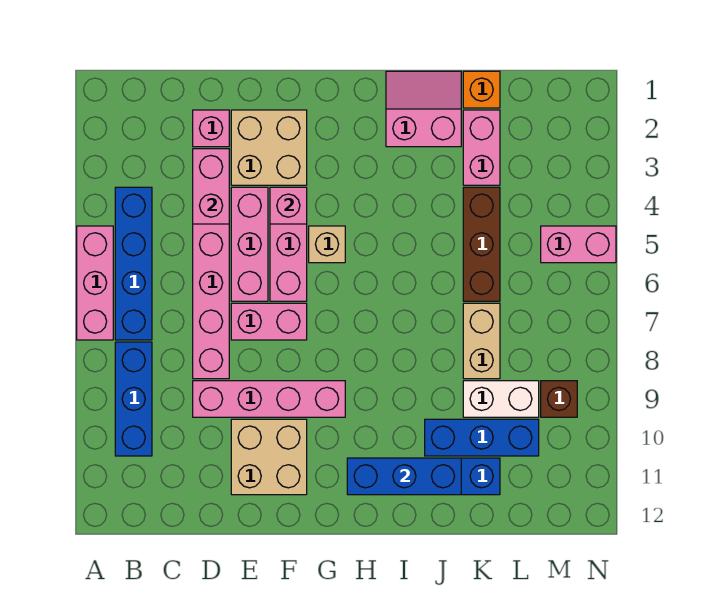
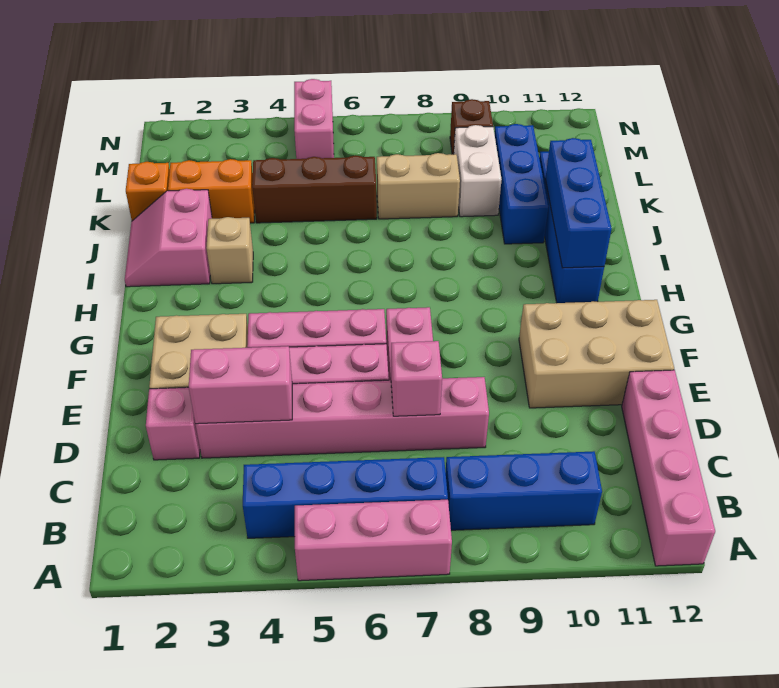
pink 1x4 brick [193,381,345,417] -> pink 1x4 brick moved to [622,370,715,566]
tan 2x2 brick [231,419,307,495] -> tan 2x3 brick [519,300,674,408]
pink 1x1 brick [270,187,307,224] -> pink 1x1 brick moved to [391,341,442,416]
tan 1x1 brick [309,226,345,263] -> tan 1x1 brick moved to [206,217,253,284]
pink 1x2 brick [463,110,500,185] -> orange 1x2 brick [168,159,255,223]

